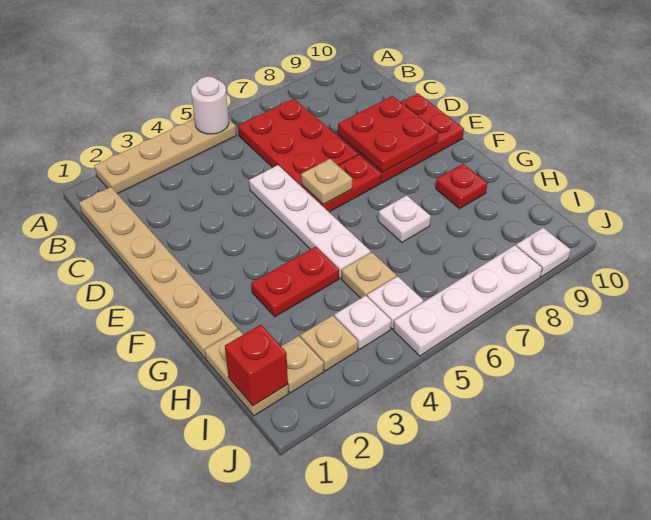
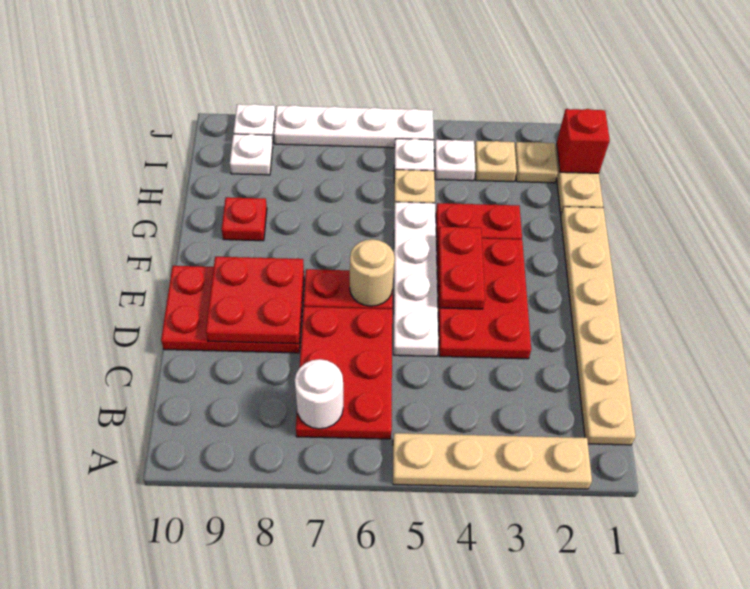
white 1x1 round brick [191,76,229,134] -> white 1x1 round brick moved to [295,359,343,429]
none -> red 2x3 plate [437,238,531,359]
none -> red 1x2 plate [438,227,485,309]
tan 1x1 plate [301,159,352,204] -> tan 1x1 round brick [350,239,395,306]
white 1x1 plate [378,195,431,242] -> white 1x1 plate moved to [230,134,273,175]

